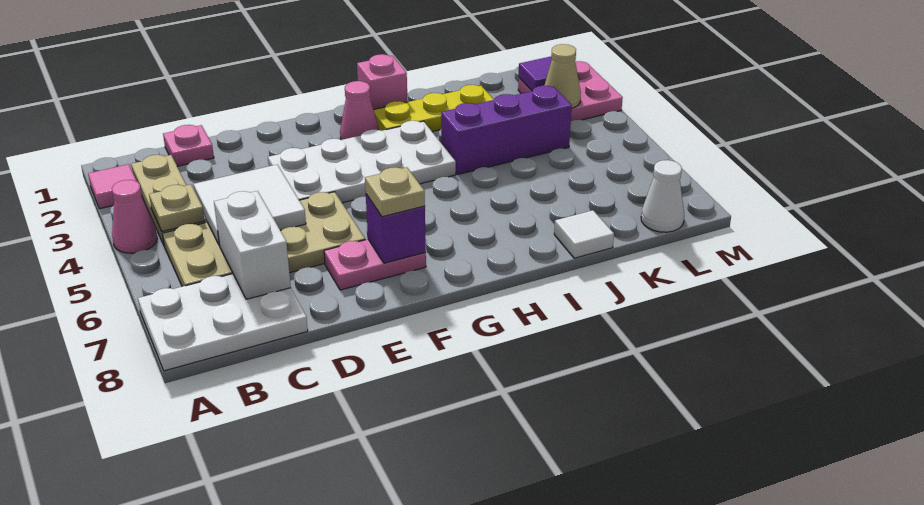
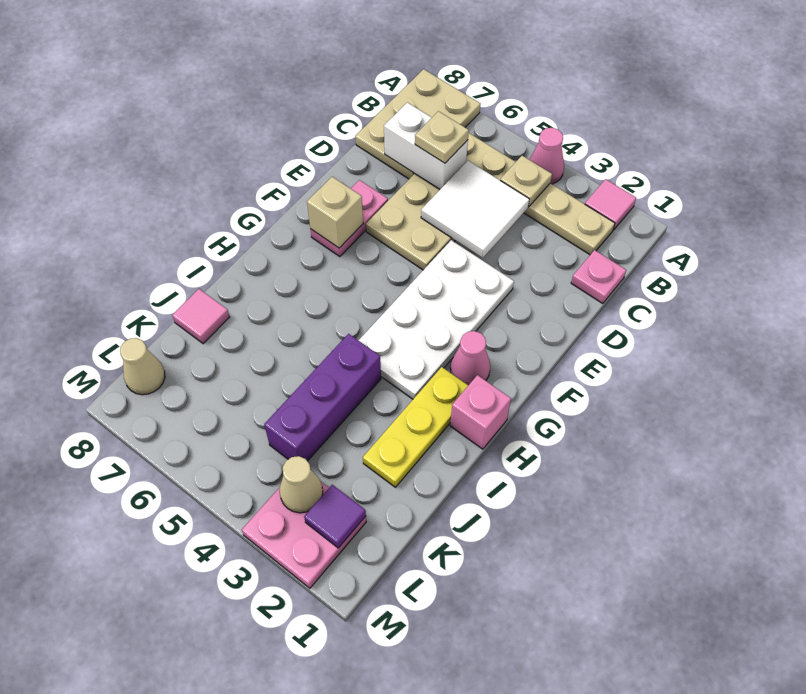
white 2x3 plate [138,274,308,371] -> tan 2x3 plate [355,69,480,179]
purple 1x1 brick [366,194,426,263] -> tan 1x1 brick [307,177,363,248]
tan 1x1 plate [365,167,425,217] -> tan 1x1 plate moved to [415,111,469,163]
white 1x1 tile [554,210,614,258] -> pink 1x1 tile [172,289,229,344]
white 1x1 cone [641,160,684,232] -> tan 1x1 cone [120,338,165,395]

